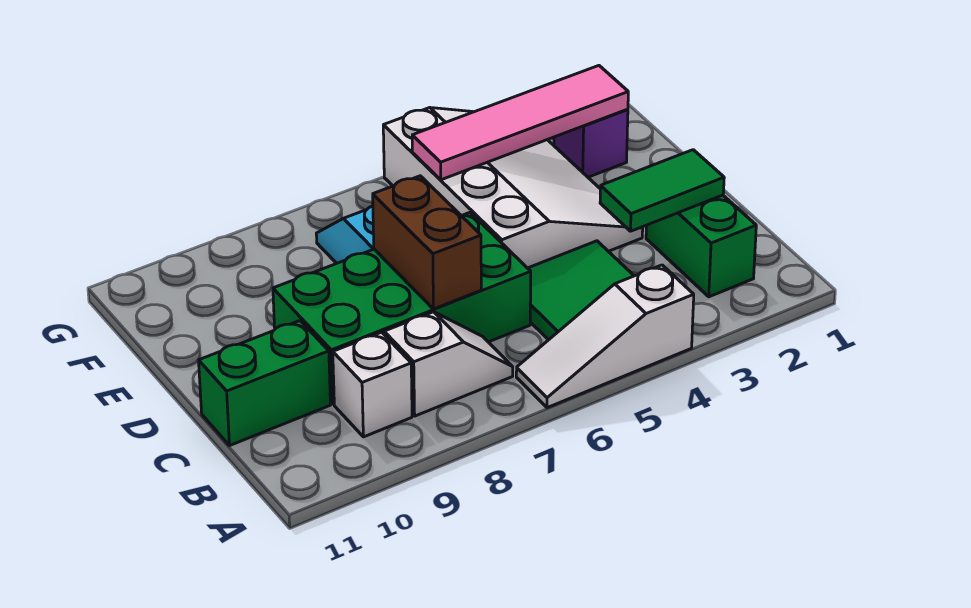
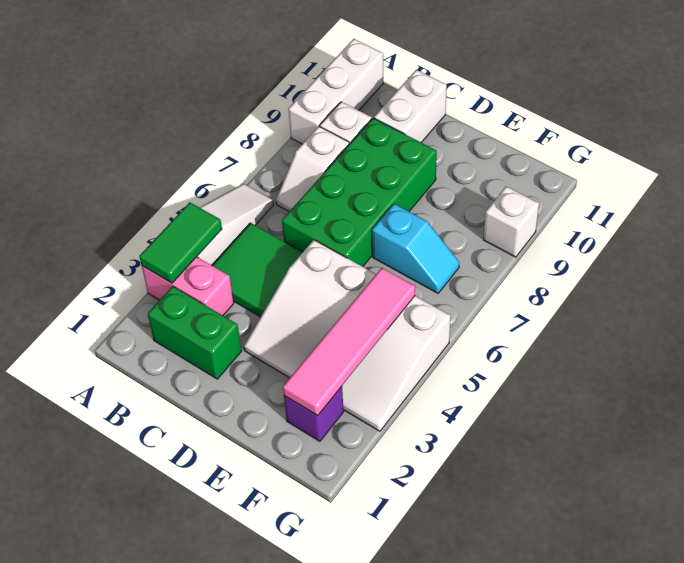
none -> pink 1x2 brick [142,257,234,315]
none -> white 1x3 brick [288,39,383,144]
green 1x2 tile [600,150,724,231] -> green 1x2 tile moved to [139,202,222,283]
brown 1x2 brick [373,176,481,309] -> none
green 1x2 brick [199,321,330,446] -> white 1x2 brick [374,70,447,143]
none -> white 1x1 brick [483,186,539,257]

